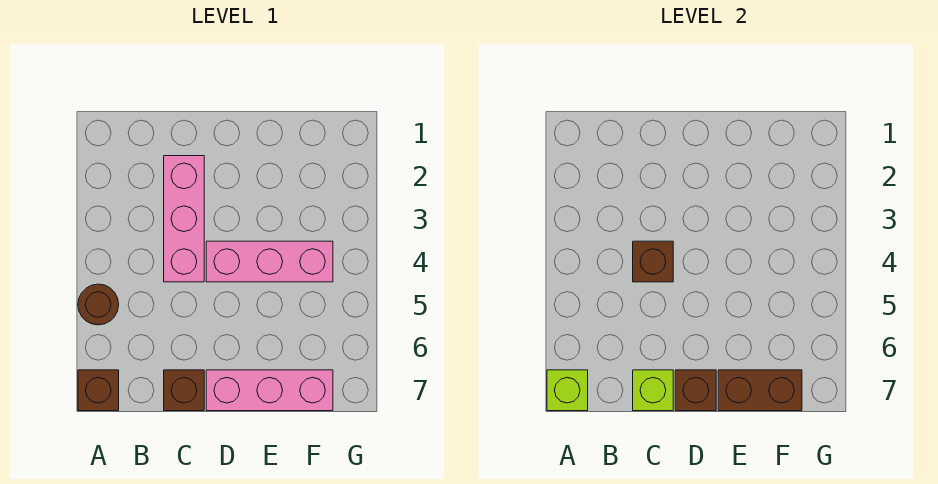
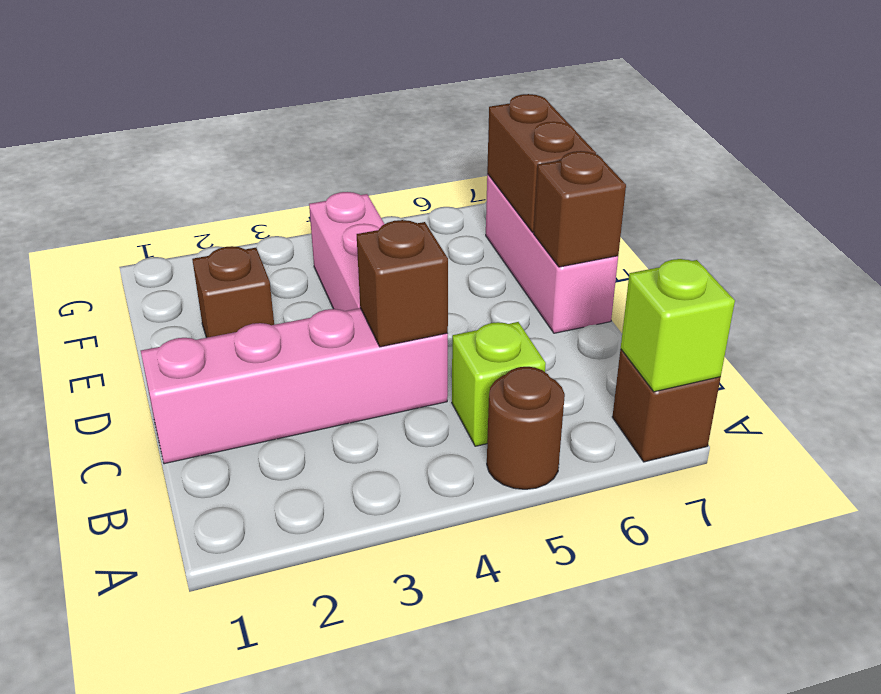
pink 1x3 brick [164,156,204,282] -> pink 1x4 brick [141,308,448,464]
brown 1x1 brick [164,370,204,411] -> brown 1x1 brick moved to [192,246,274,338]
lime 1x1 brick [633,370,673,411] -> lime 1x1 brick moved to [452,322,546,446]

